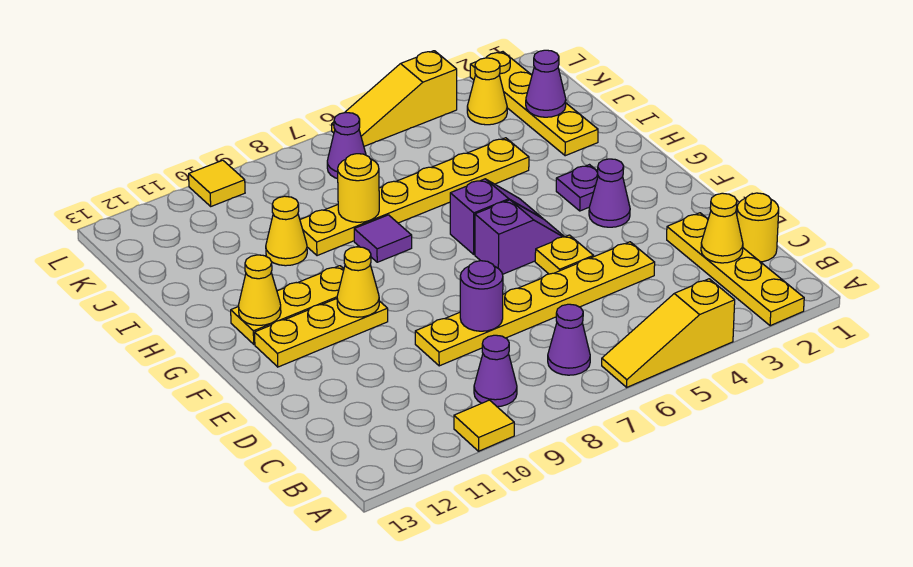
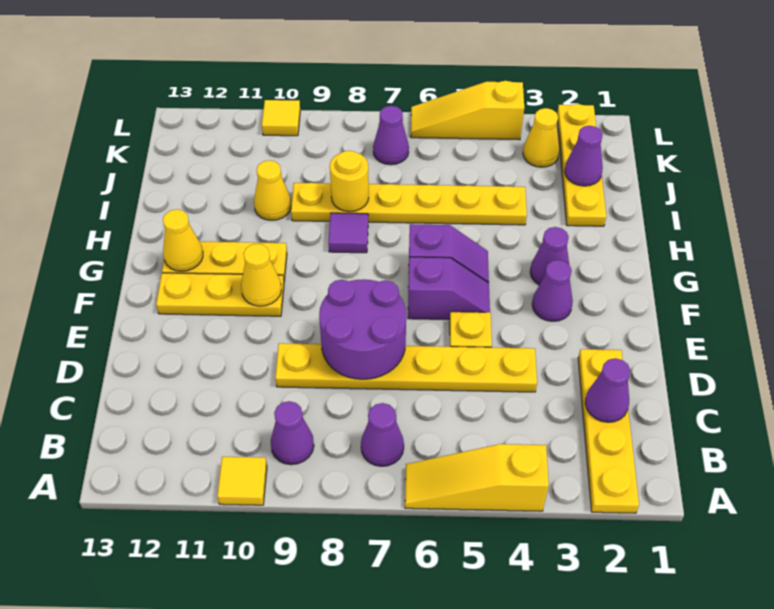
yellow 1x1 round brick [737,193,779,262] -> none
yellow 1x1 cone [701,193,743,263] -> purple 1x1 cone [585,358,630,422]
purple 1x1 round brick [460,261,503,331] -> purple 2x2 round brick [319,279,406,379]
purple 1x1 plate [556,165,598,211] -> purple 1x1 cone [530,227,569,285]

